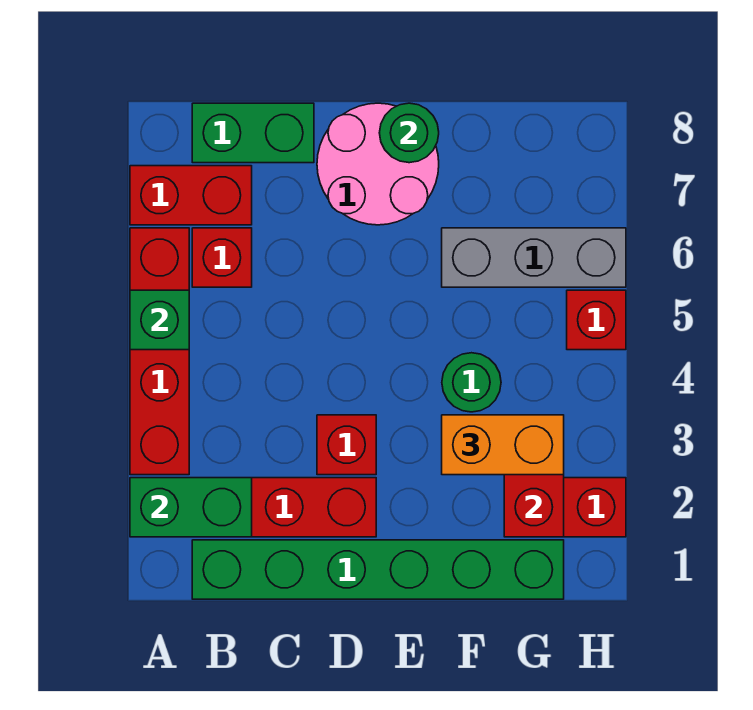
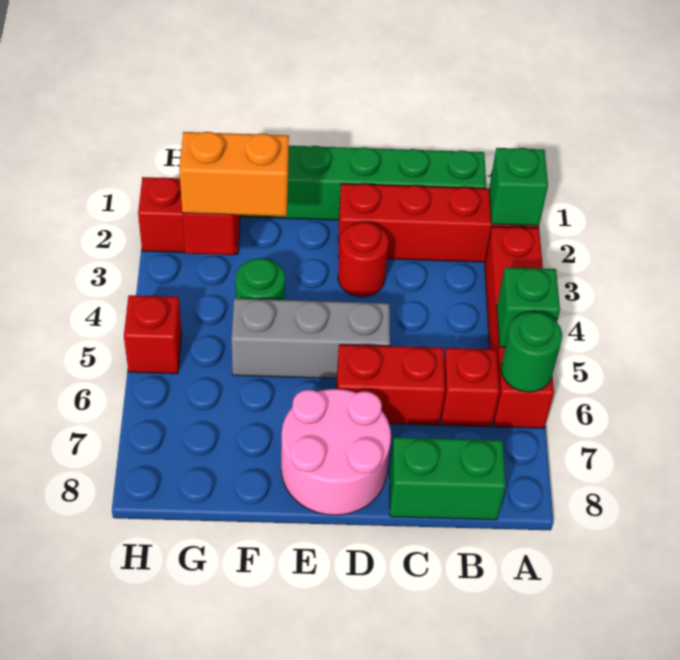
green 1x2 brick [130,478,252,537] -> green 1x1 brick [489,148,548,226]
red 1x2 brick [130,166,252,225] -> red 1x2 brick moved to [336,345,445,425]
red 1x1 brick [317,415,376,475] -> red 1x1 round brick [338,222,389,297]
green 1x1 round brick [379,103,439,163] -> green 1x1 round brick moved to [501,312,562,392]
grey 1x3 brick [442,228,626,287] -> grey 1x3 brick moved to [232,299,390,378]

